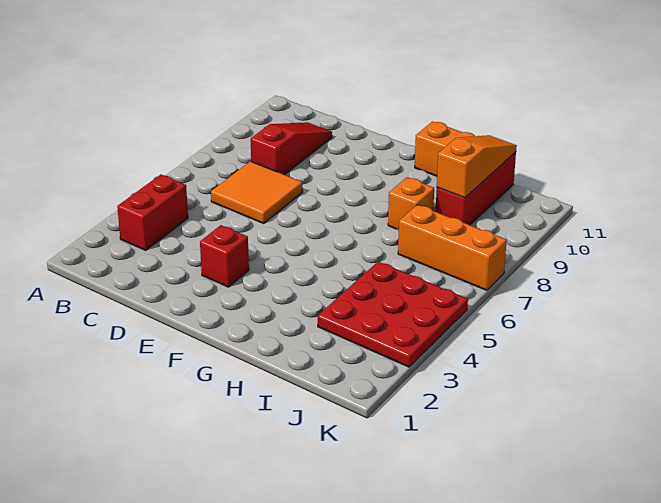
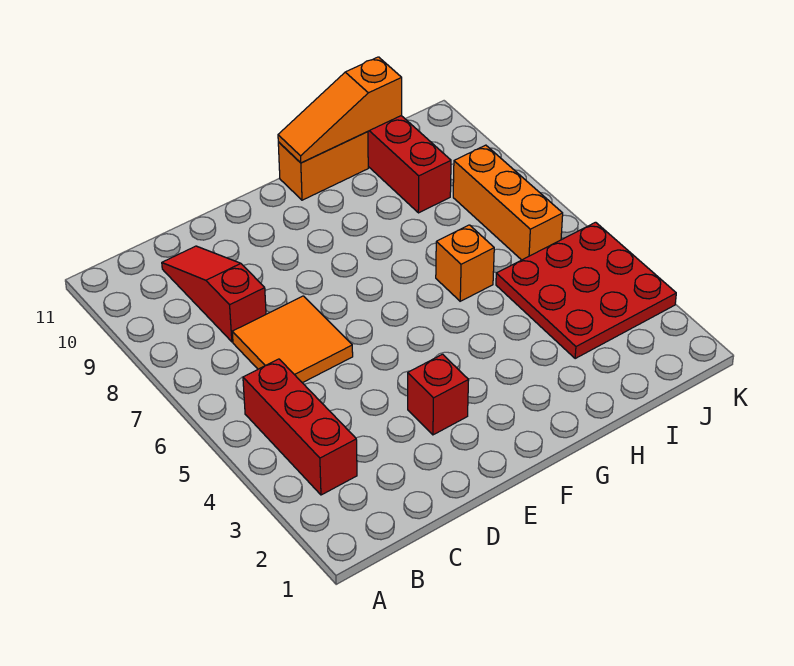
red 1x2 brick [117,175,188,250] -> red 1x3 brick [243,359,357,495]
orange 1x1 brick [388,177,434,230] -> orange 1x1 brick moved to [436,225,494,301]
orange 1x3 brick [398,205,507,290] -> orange 1x3 brick turned to [453,145,563,260]
orange 1x3 slope [437,135,517,198] -> orange 1x3 slope turned to [278,57,402,163]

